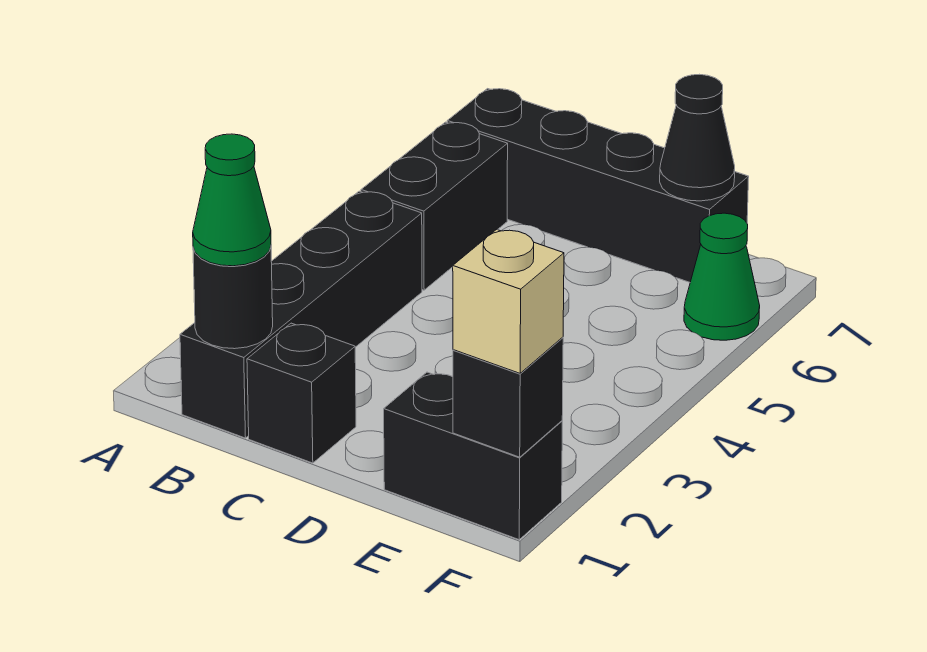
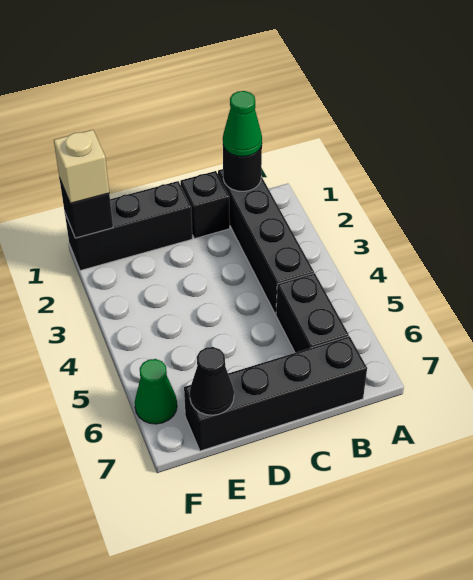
black 1x2 brick [384,372,562,540] -> black 1x3 brick [65,181,192,271]

